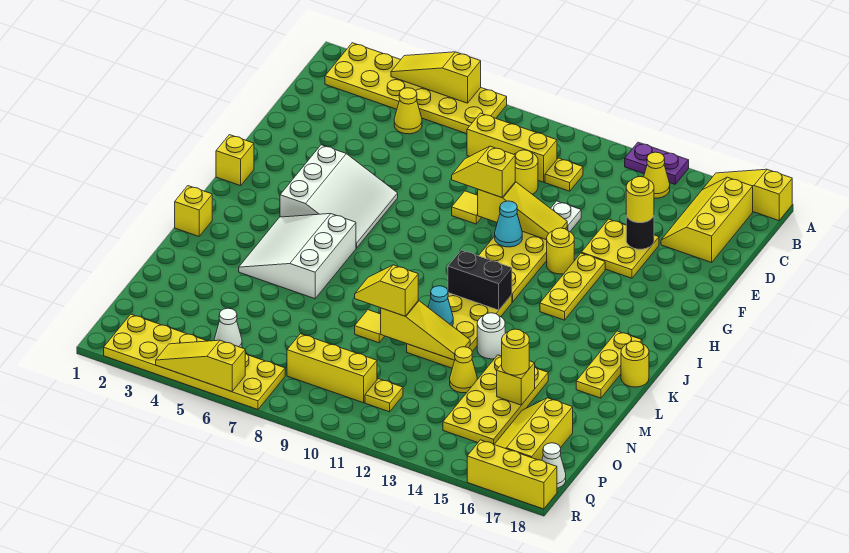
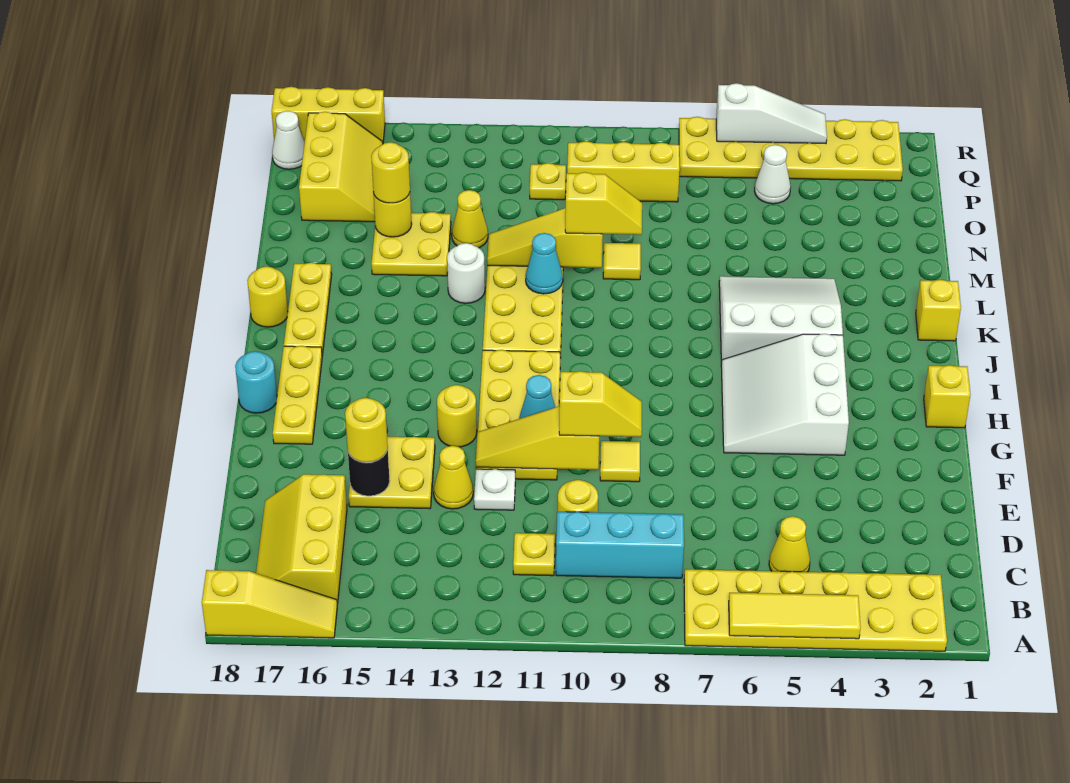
yellow 1x3 slope [391,52,481,103] -> yellow 1x3 tile [729,593,861,639]
purple 1x2 plate [625,142,689,184] -> none
yellow 1x1 cone [644,152,670,198] -> yellow 1x1 cone moved to [434,446,473,509]
yellow 2x3 slope [661,177,753,262] -> yellow 2x3 slope turned to [256,474,347,604]
yellow 1x3 brick [467,113,557,182] -> cyan 1x3 brick [556,512,684,578]
yellow 1x3 plate [540,253,605,320] -> yellow 1x3 plate moved to [273,346,322,444]
none -> cyan 1x1 round brick [235,351,277,413]
white 3x3 slope [239,214,356,299] -> white 3x3 slope turned to [719,276,843,363]
black 1x2 brick [448,250,512,310] -> none
yellow 2x4 plate [443,355,548,444] -> yellow 2x2 plate [371,212,451,276]
yellow 1x1 brick [497,361,535,405] -> yellow 1x1 round brick [373,192,412,237]
yellow 1x3 slope [156,340,245,392] -> white 1x3 slope [716,83,827,144]

